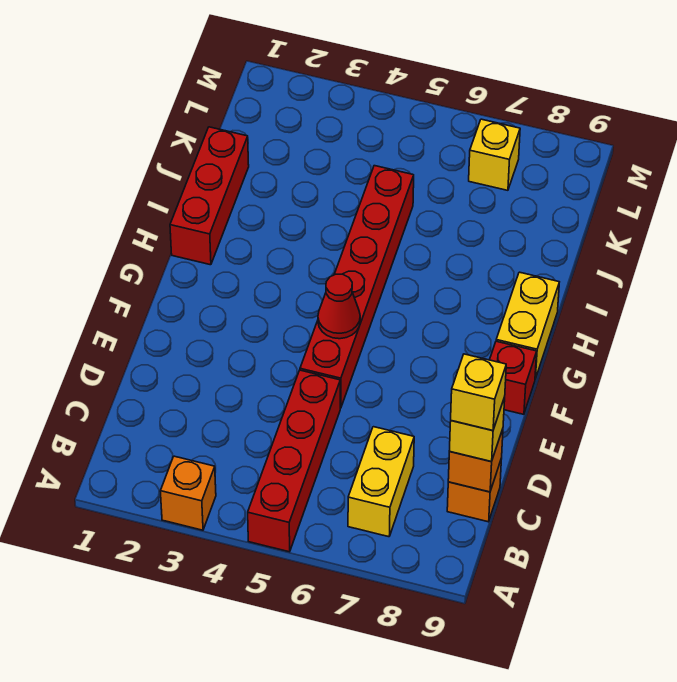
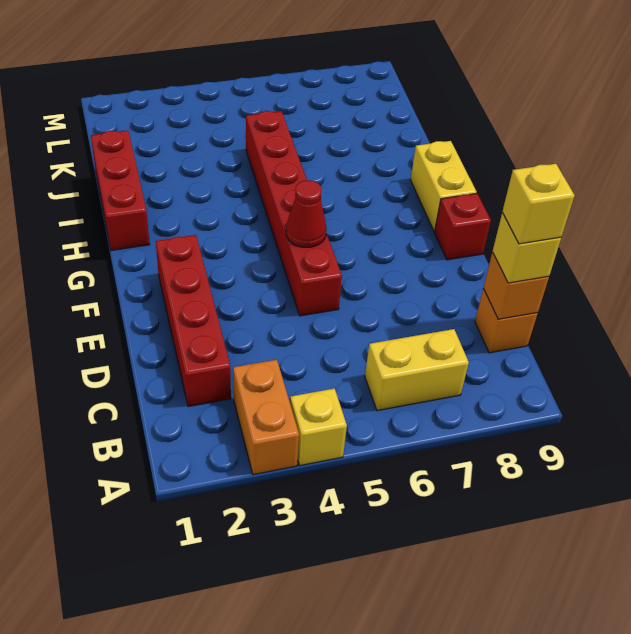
orange 1x1 brick [160,456,216,530] -> orange 1x2 brick [233,360,299,475]
red 1x4 brick [248,370,340,552] -> red 1x4 brick moved to [156,235,231,407]
yellow 1x2 brick [348,427,414,537] -> yellow 1x2 brick turned to [365,329,469,411]
yellow 1x1 brick [469,119,520,190] -> yellow 1x1 brick moved to [290,389,347,465]

